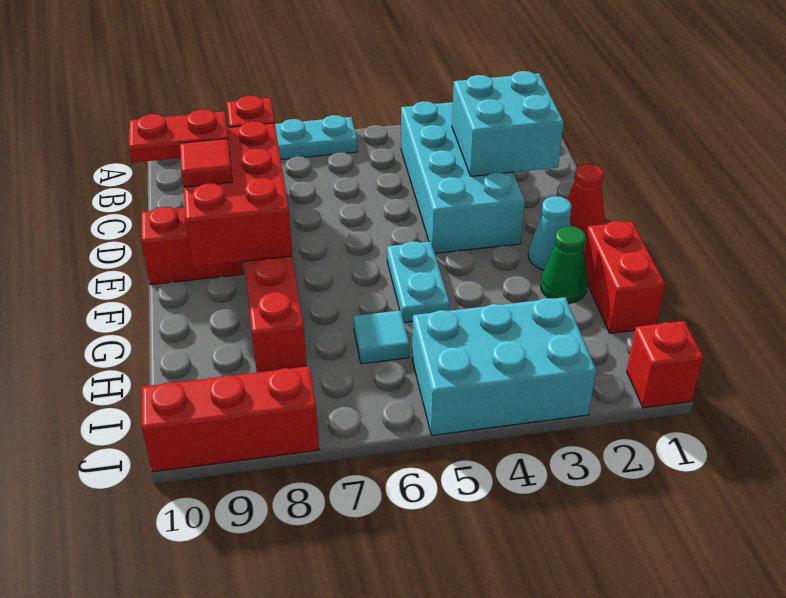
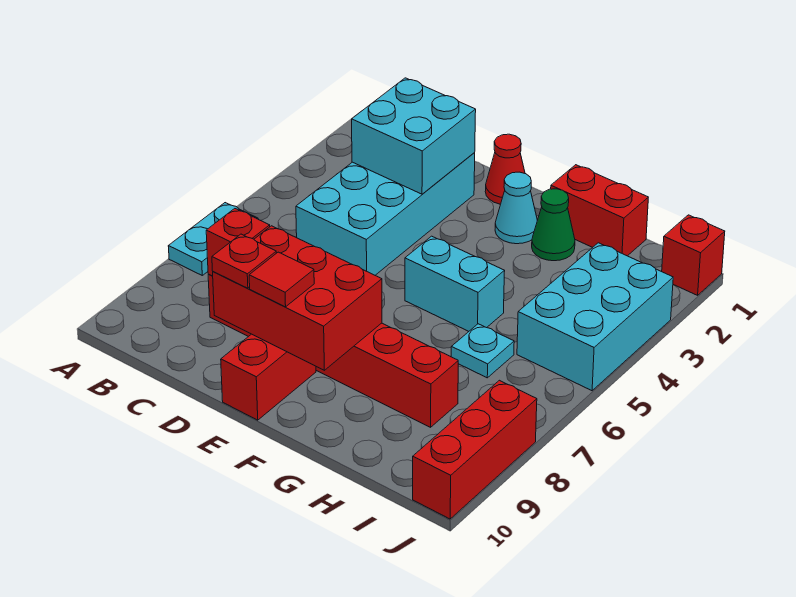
cyan 2x4 brick [401,101,525,253] -> cyan 2x4 brick turned to [296,153,475,275]
red 1x2 plate [129,109,229,163] -> red 1x1 plate [212,234,276,288]
cyan 1x2 plate [387,241,450,322] -> cyan 1x2 brick [405,236,505,331]
cyan 1x1 tile [353,310,409,364] -> cyan 1x1 plate [451,324,514,378]

